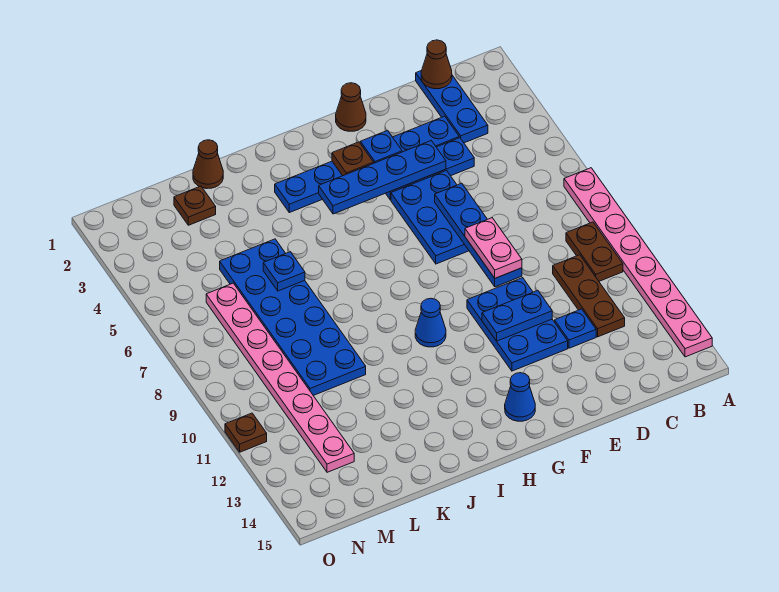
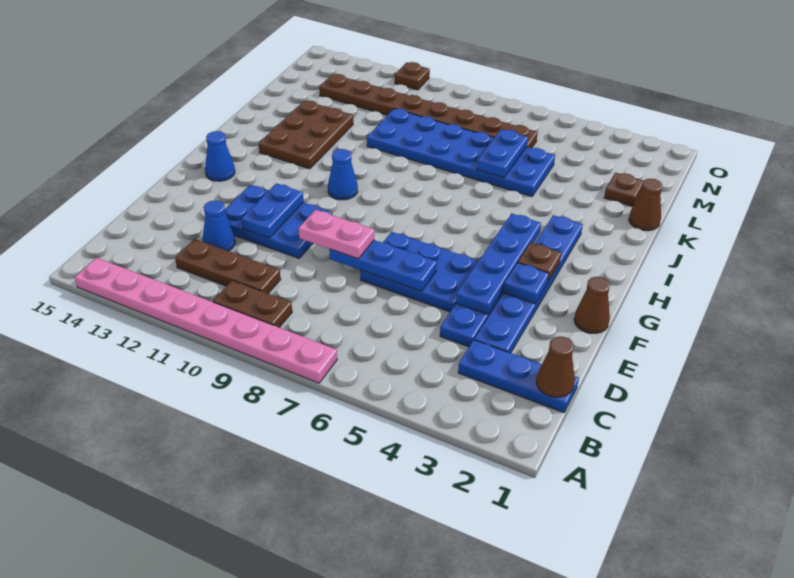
blue 1x1 plate [555,309,596,348] -> blue 1x1 cone [202,200,235,251]
blue 1x4 plate [435,183,522,287] -> blue 1x3 plate [329,240,437,291]
none -> brown 2x3 plate [259,101,353,169]
blue 1x1 plate [263,252,305,291] -> blue 1x2 plate [477,129,528,178]
pink 1x8 plate [206,283,354,472] -> brown 1x8 plate [319,74,538,148]

